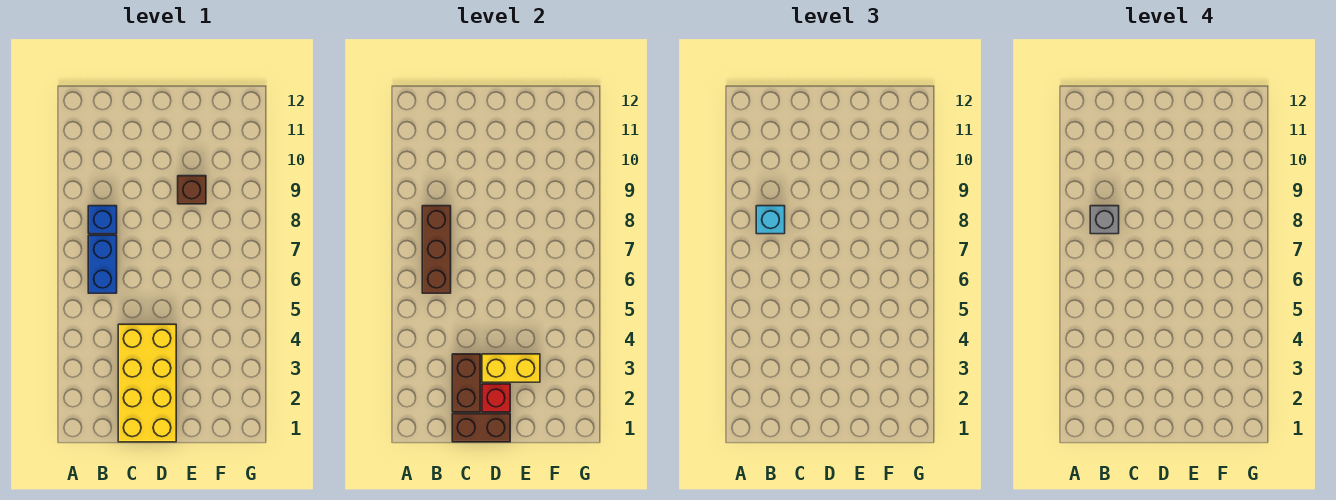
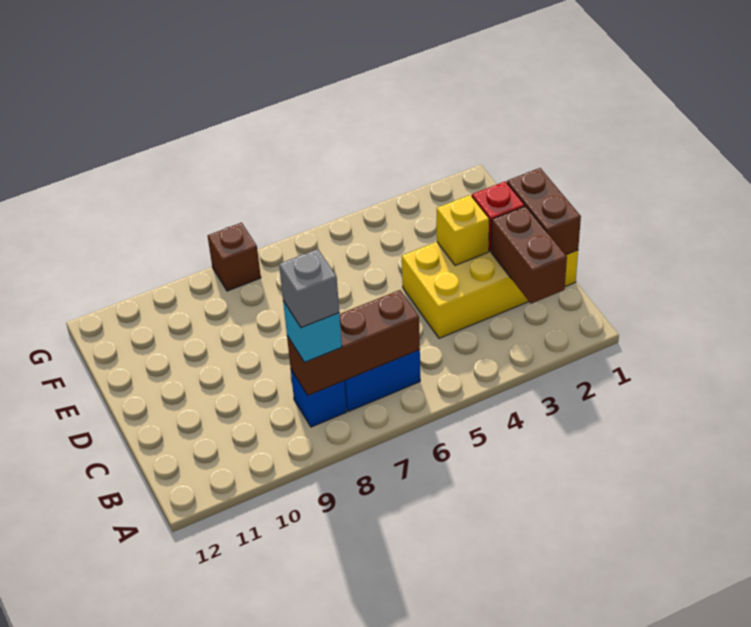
brown 1x2 brick [452,354,480,412] -> brown 1x2 brick turned to [491,206,567,304]
yellow 1x2 brick [482,354,540,382] -> yellow 1x1 brick [437,195,489,265]
brown 1x1 brick [178,176,206,204] -> brown 1x1 brick moved to [208,223,261,291]

